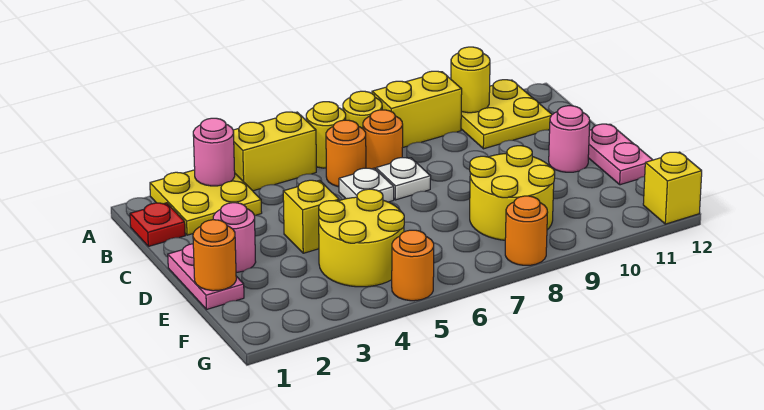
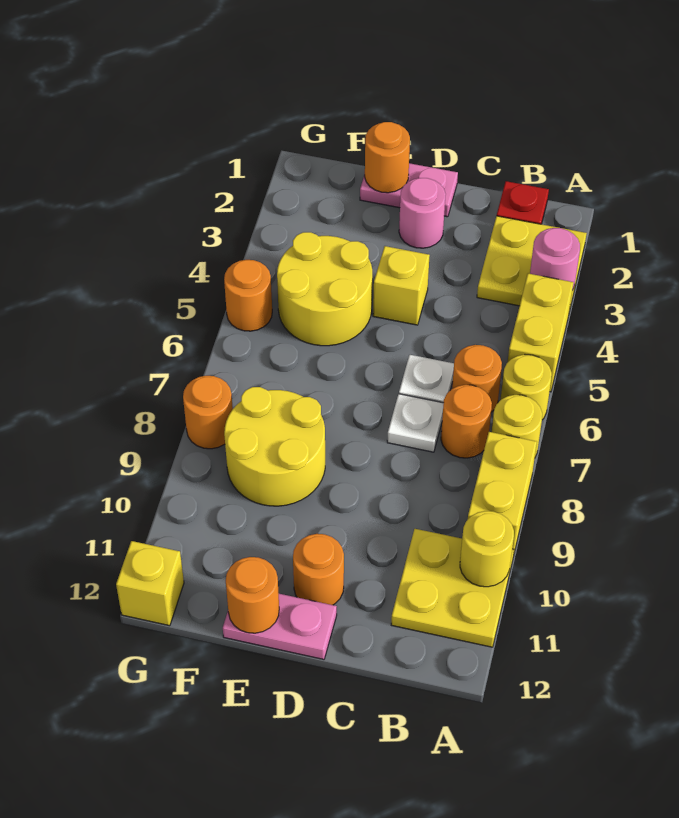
pink 1x1 round brick [549,106,590,172] -> orange 1x1 round brick [293,534,344,605]
none -> orange 1x1 round brick [226,557,279,633]

